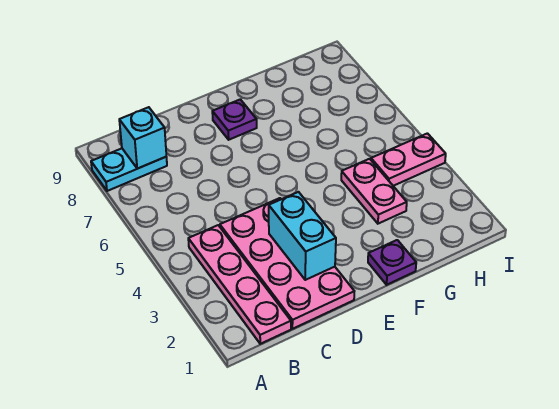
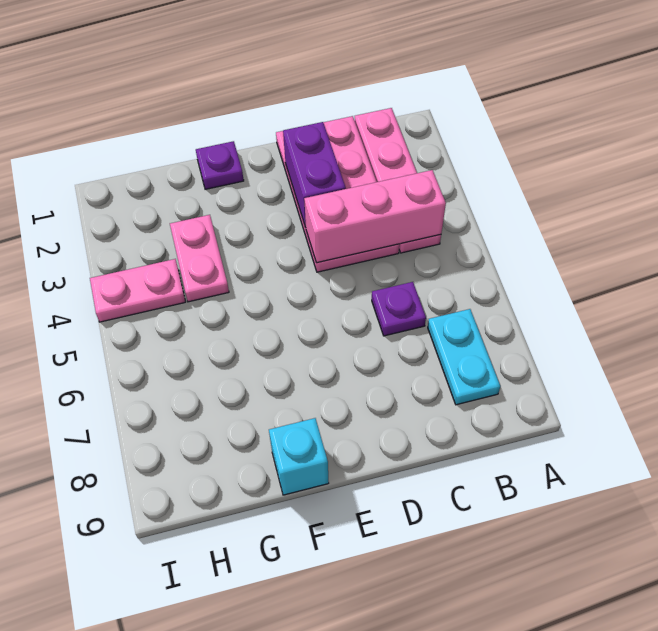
cyan 1x2 plate [91,148,167,191] -> cyan 1x2 plate turned to [428,309,500,405]
none -> pink 1x3 brick [304,170,446,263]
cyan 1x1 brick [119,107,166,169] -> cyan 1x1 brick moved to [269,418,329,495]
cyan 1x2 brick [269,192,336,280] -> purple 1x2 brick [283,122,346,228]
purple 1x1 plate [212,99,257,140] -> purple 1x1 plate moved to [372,282,426,336]

